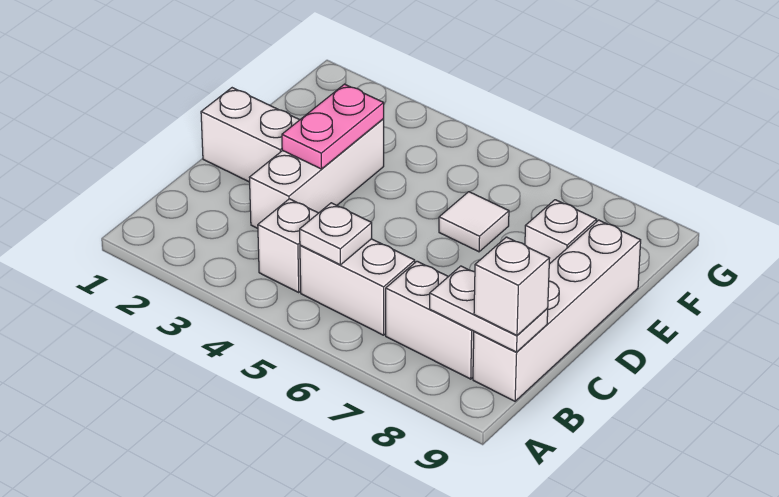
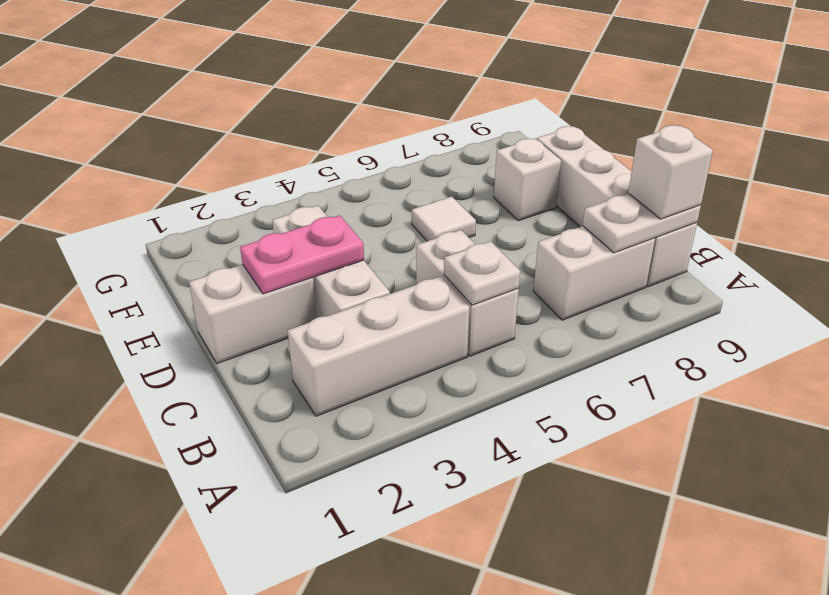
white 1x1 brick [258,199,318,292] -> white 1x3 brick [288,276,470,416]
white 1x2 brick [300,239,415,335] -> white 1x2 brick turned to [416,230,519,356]
pink 1x2 plate [282,84,384,169] -> pink 1x2 plate turned to [240,215,364,294]

